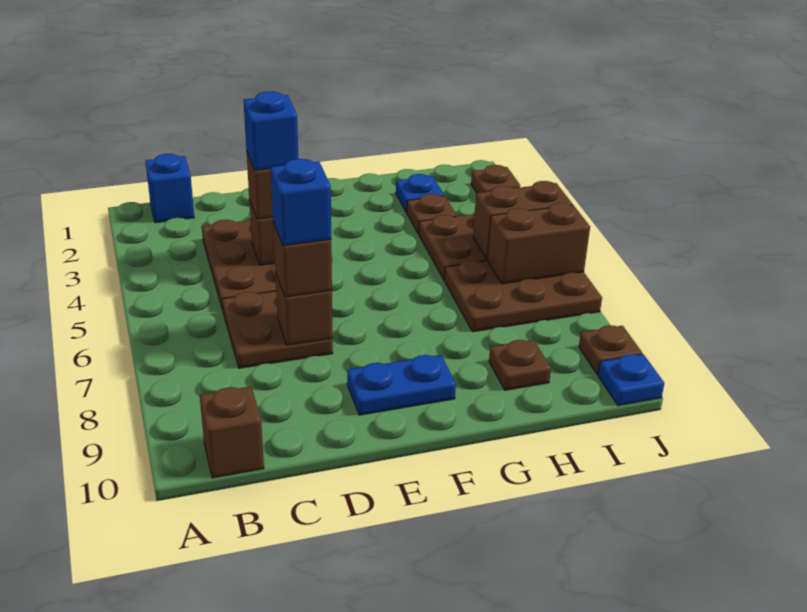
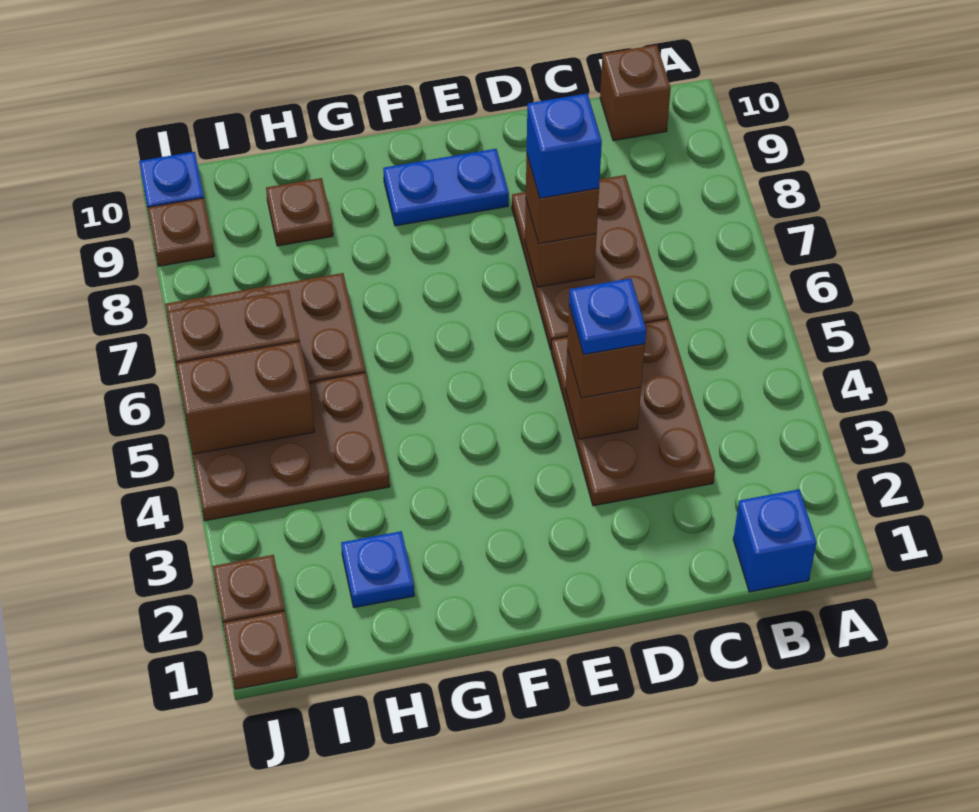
brown 2x2 plate [222,291,333,368] -> brown 2x3 plate [512,175,668,350]
blue 1x1 brick [243,91,298,170] -> blue 1x1 plate [569,278,646,355]
brown 1x1 plate [407,194,457,234] -> brown 1x1 plate moved to [223,611,297,689]

